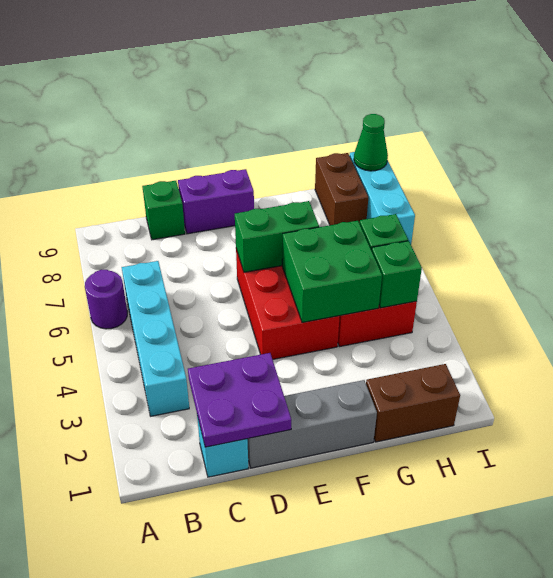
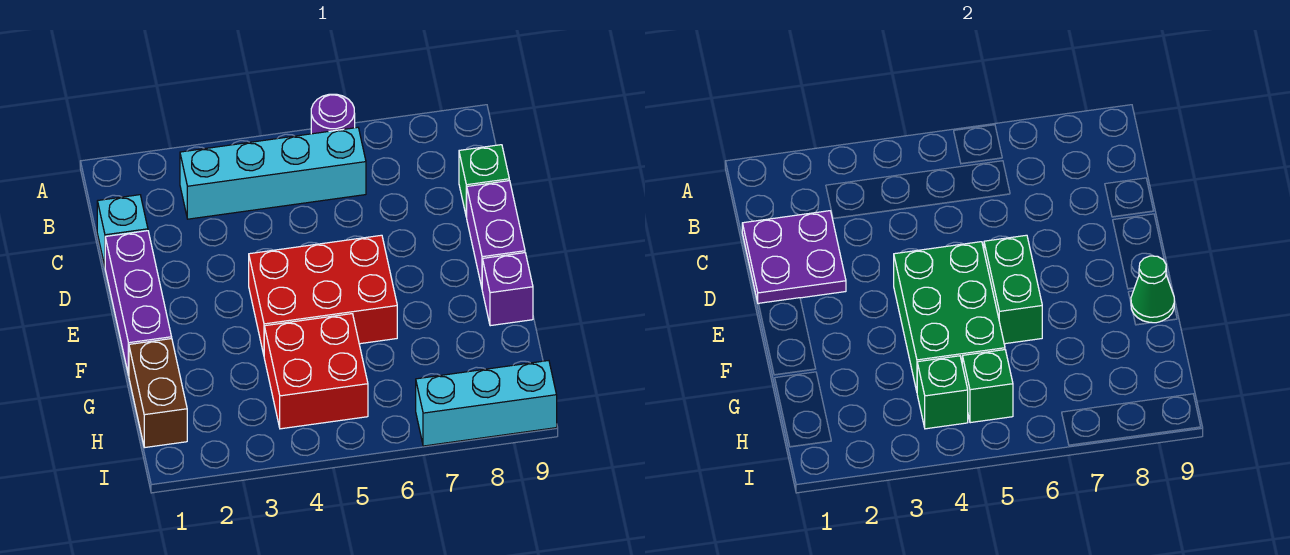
grey 1x3 brick [247,380,377,468] -> purple 1x3 brick [105,231,172,375]
green 2x2 brick [282,221,382,323] -> green 2x3 brick [894,242,1005,391]
none -> purple 1x1 brick [482,253,533,326]
brown 1x2 brick [315,153,368,225] -> none
green 1x1 cone [354,114,388,171] -> green 1x1 cone moved to [1131,256,1174,323]

